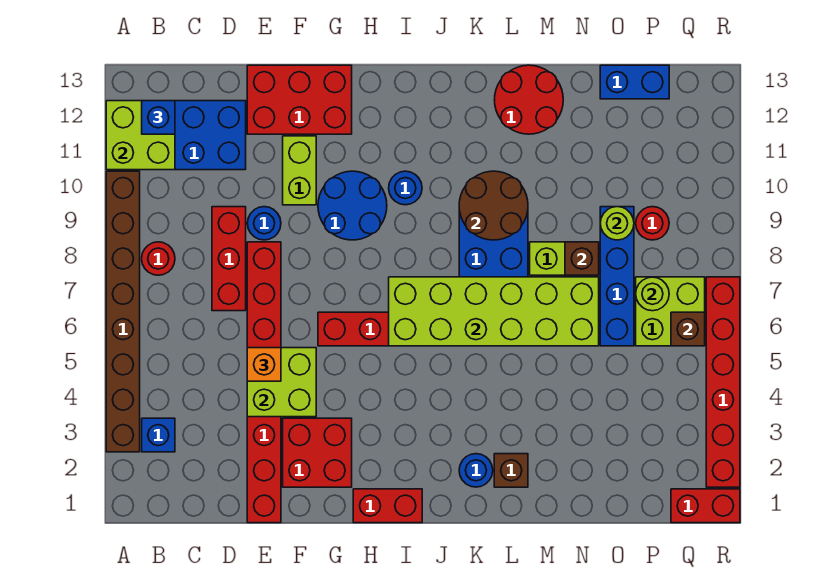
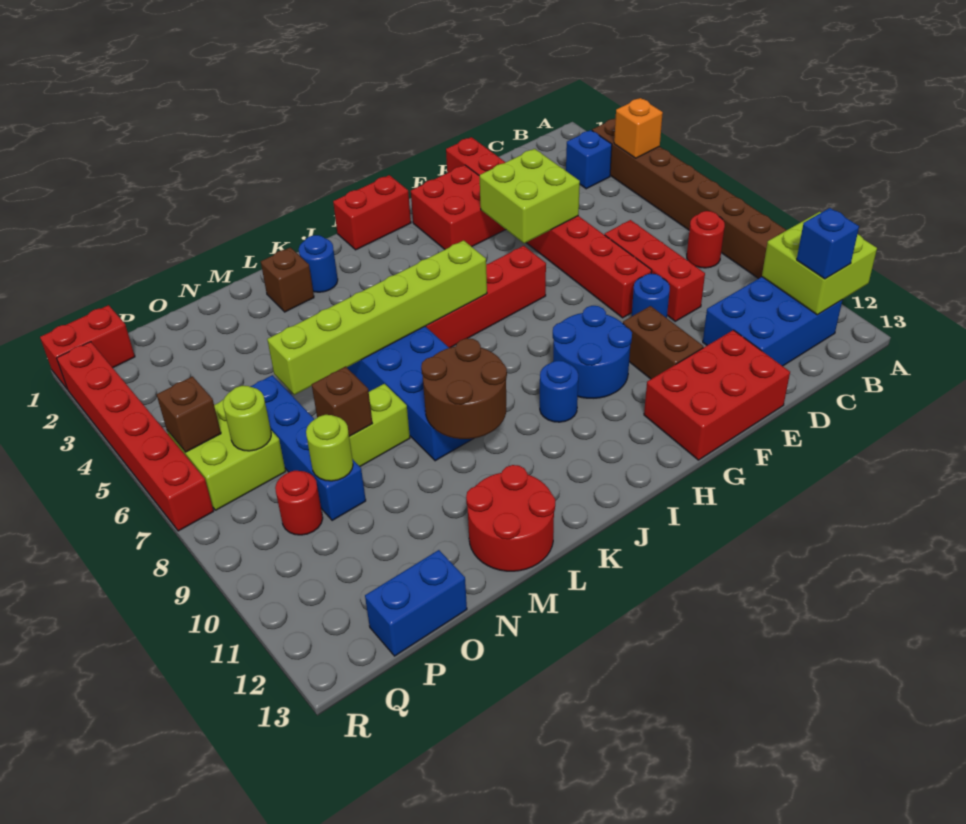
orange 1x1 brick [247,348,281,381] -> orange 1x1 brick moved to [614,98,663,158]
lime 1x2 brick [283,136,316,205] -> brown 1x2 brick [623,306,703,379]
lime 2x6 brick [389,277,599,346] -> lime 1x6 brick [267,240,487,395]

